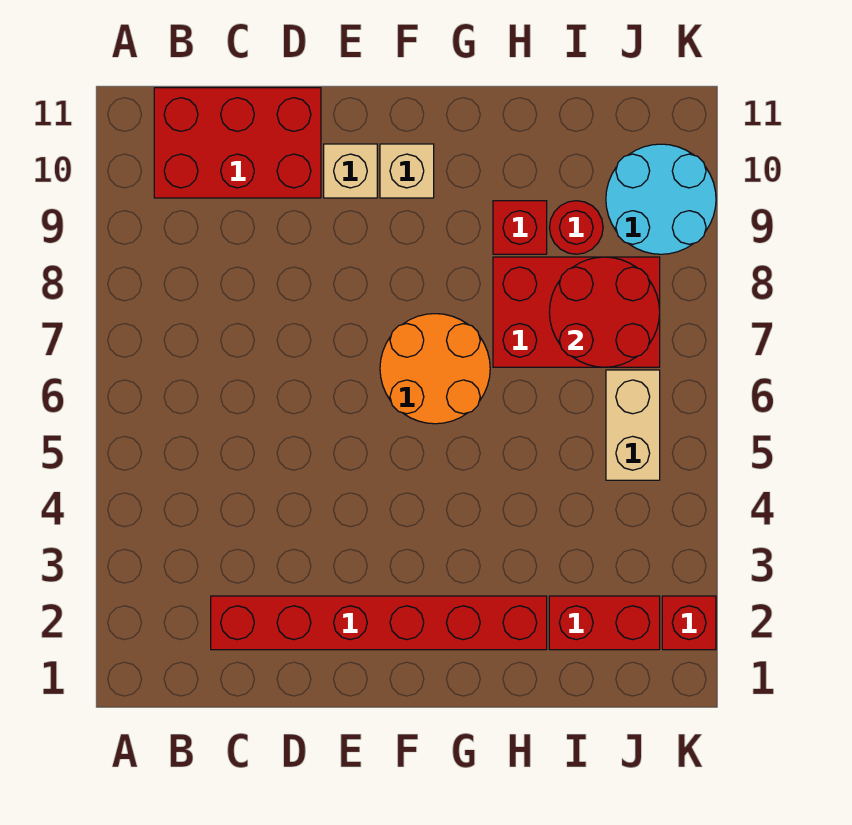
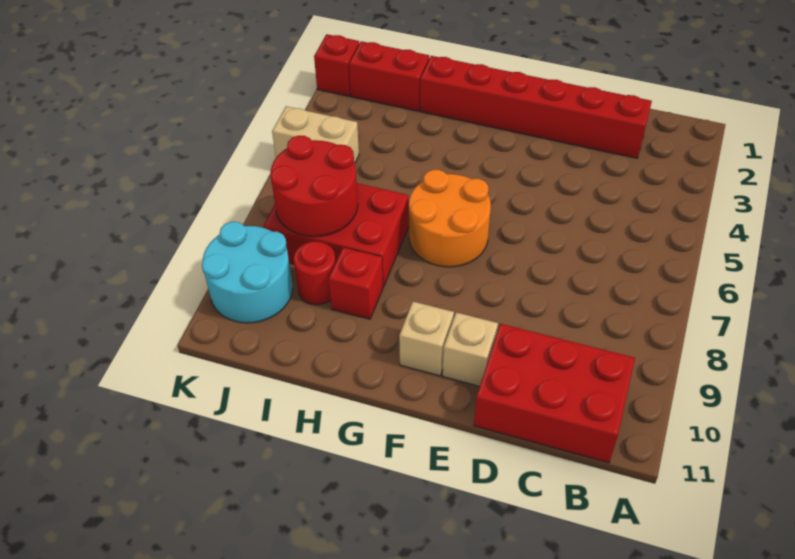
tan 1x2 brick [606,370,660,480] -> tan 1x2 brick turned to [272,106,359,163]

